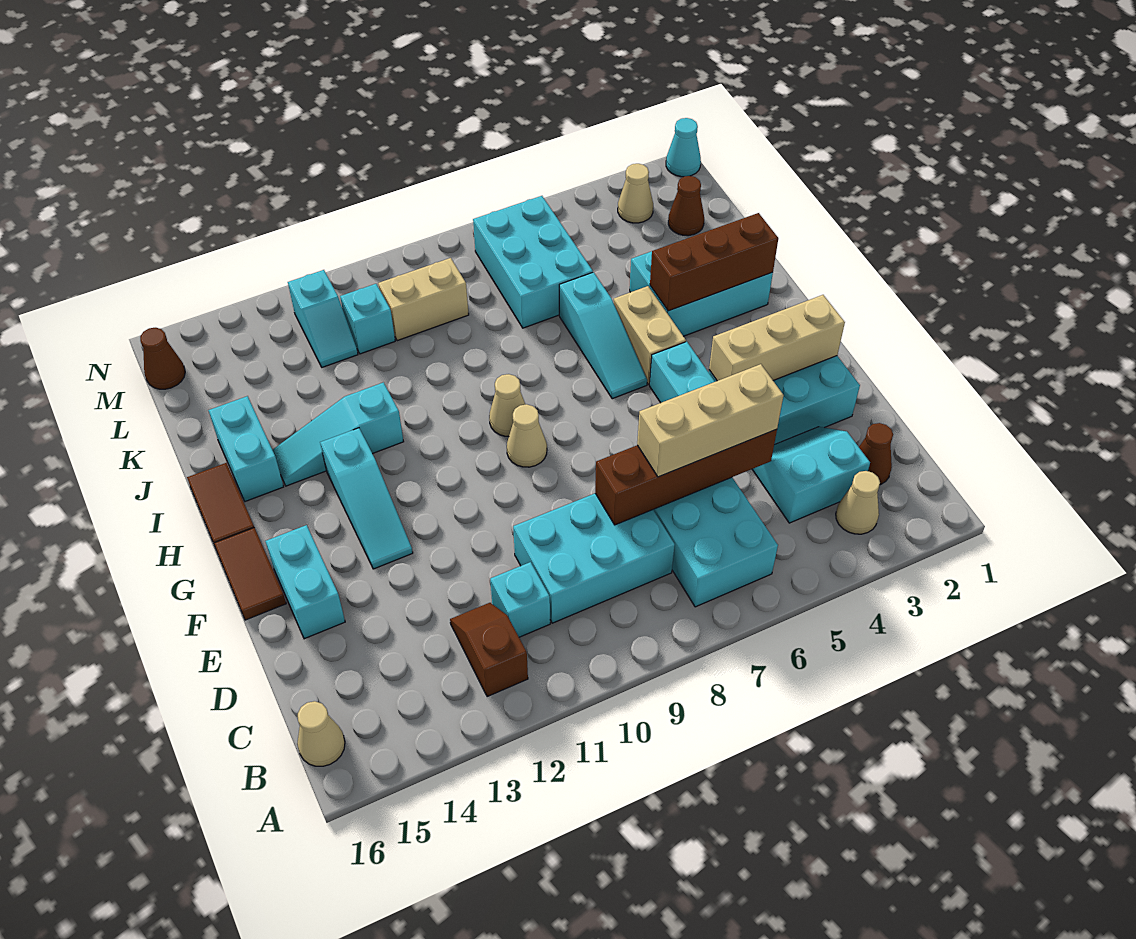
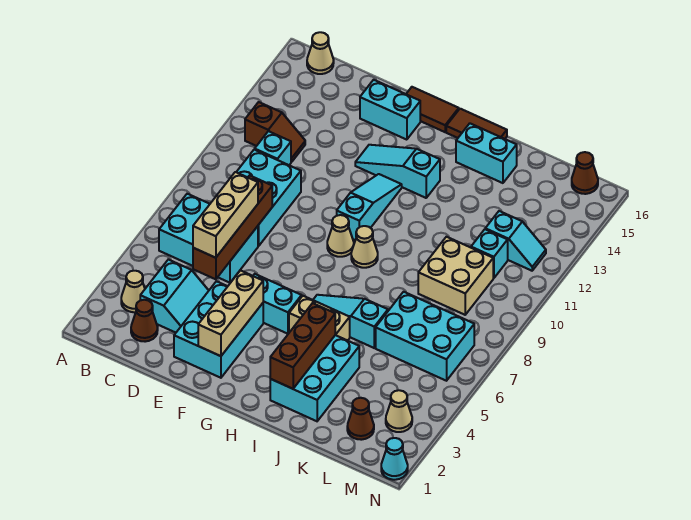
cyan 1x3 slope [273,382,404,486] -> cyan 1x3 slope moved to [337,174,402,240]
tan 1x2 brick [378,258,469,341] -> tan 2x2 brick [418,237,493,315]
cyan 1x2 slope [288,270,358,367] -> cyan 1x2 slope turned to [485,211,546,271]

